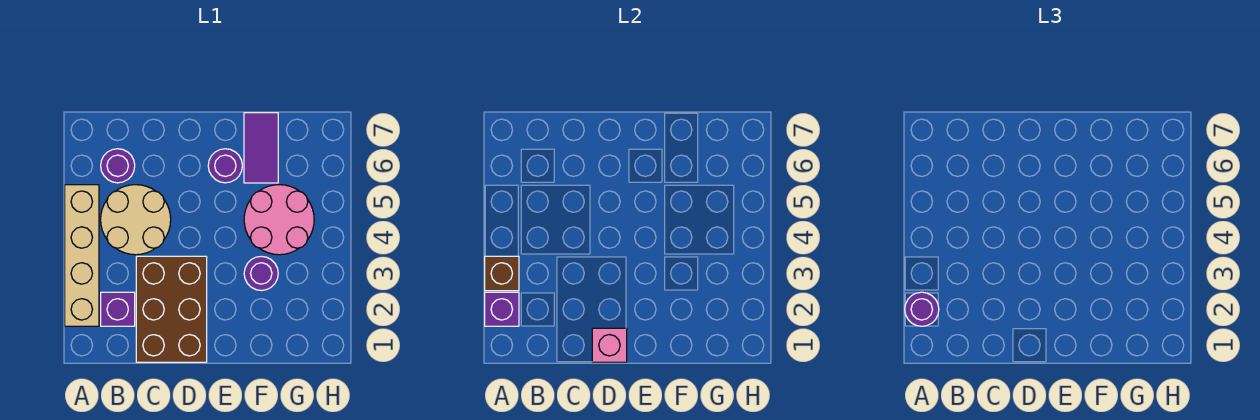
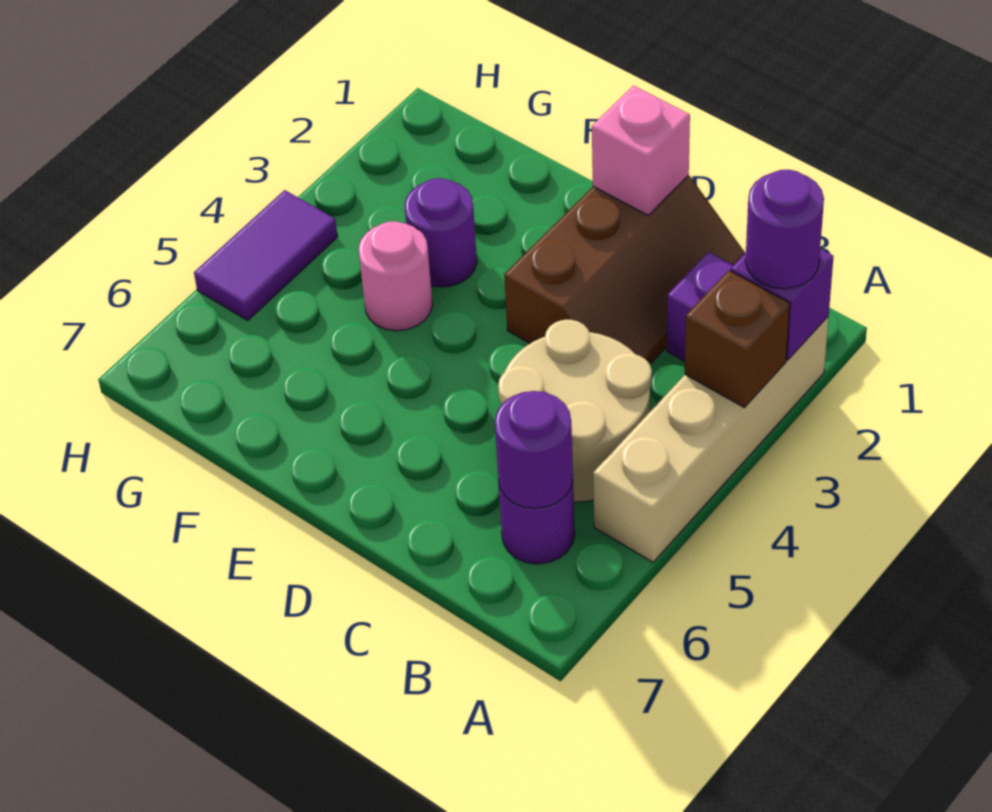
brown 2x3 brick [136,256,207,362] -> brown 2x3 slope [504,175,745,364]
purple 1x1 round brick [208,149,242,183] -> purple 1x1 round brick moved to [495,391,573,509]
pink 2x2 round brick [244,185,314,255] -> pink 1x1 round brick [358,221,433,331]
purple 1x2 tile [244,113,278,183] -> purple 1x2 tile moved to [194,190,337,320]

